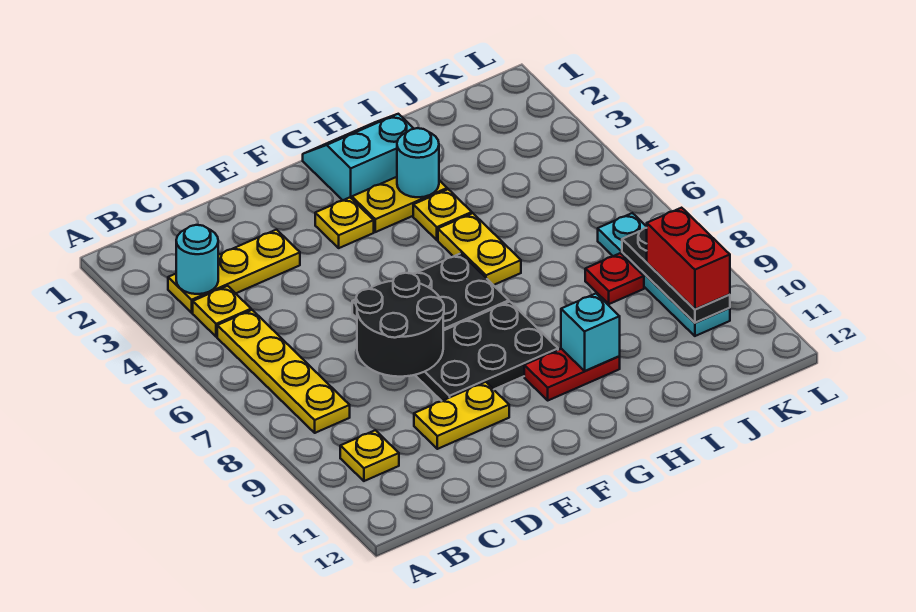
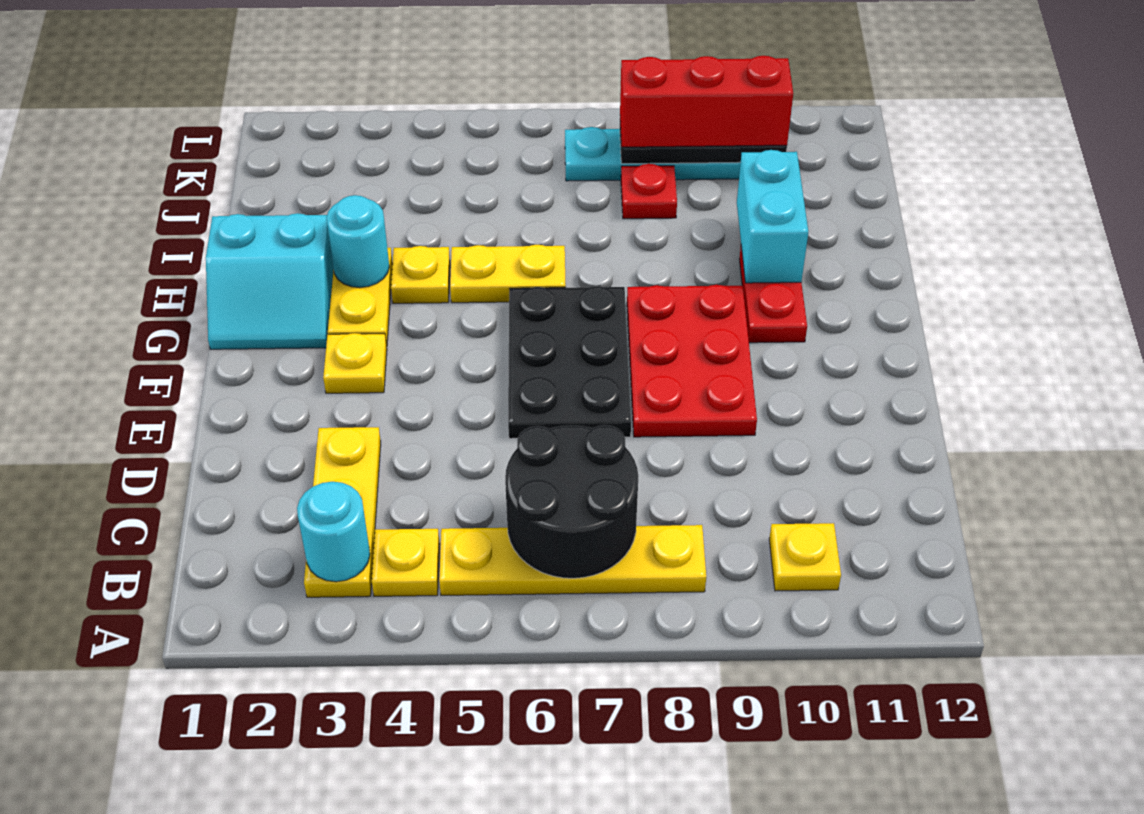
black 2x2 round brick [356,273,444,377] -> black 2x2 round brick moved to [505,425,639,578]
yellow 1x2 plate [414,382,509,449] -> none
black 2x3 plate [415,302,558,401] -> red 2x3 plate [627,285,757,437]
cyan 2x2 slope [303,114,414,200] -> cyan 2x2 slope turned to [206,213,334,349]
cyan 1x1 brick [561,294,620,371] -> cyan 1x2 brick [737,150,808,283]
red 1x2 brick [647,208,730,309] -> red 1x3 brick [620,56,793,147]

